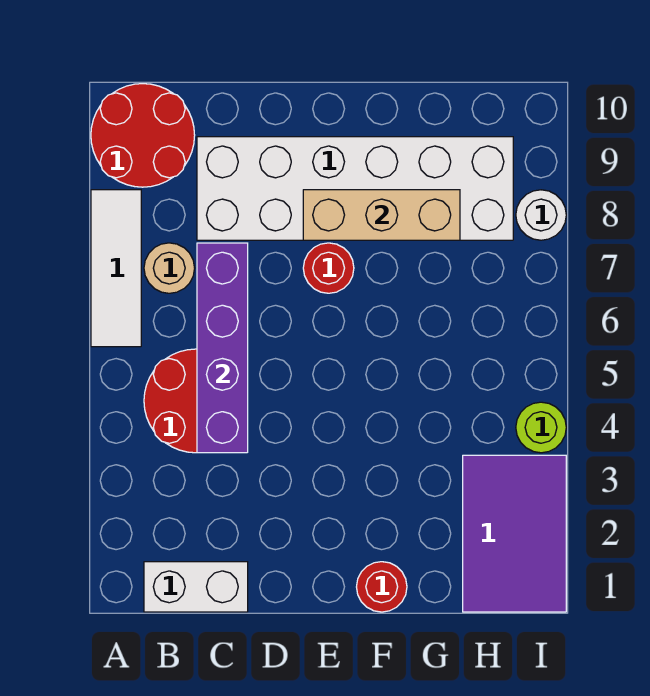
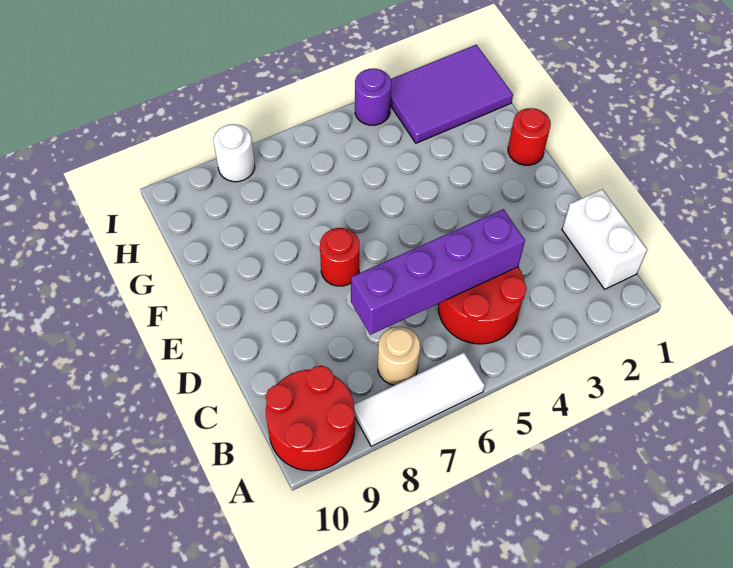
white 2x6 brick [197,137,513,240] -> none
tan 1x3 brick [303,190,460,240] -> none
lime 1x1 round brick [516,402,566,453] -> purple 1x1 round brick [355,68,391,125]

